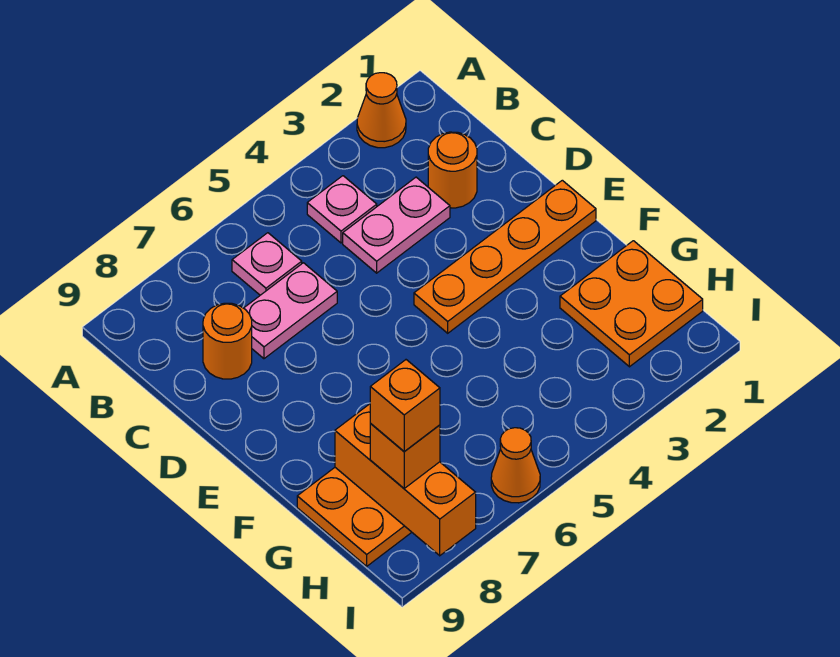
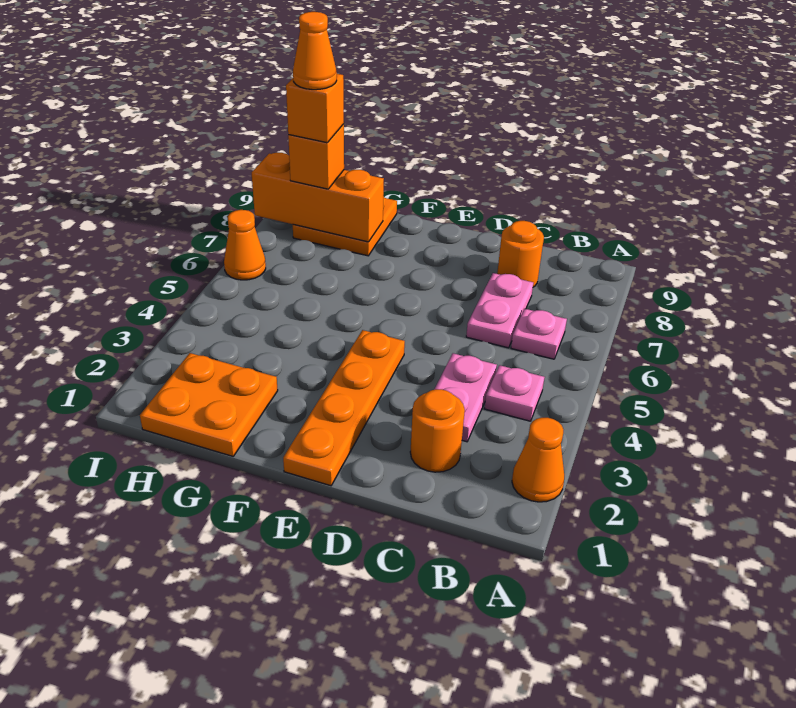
none -> orange 1x1 cone [293,12,337,90]

